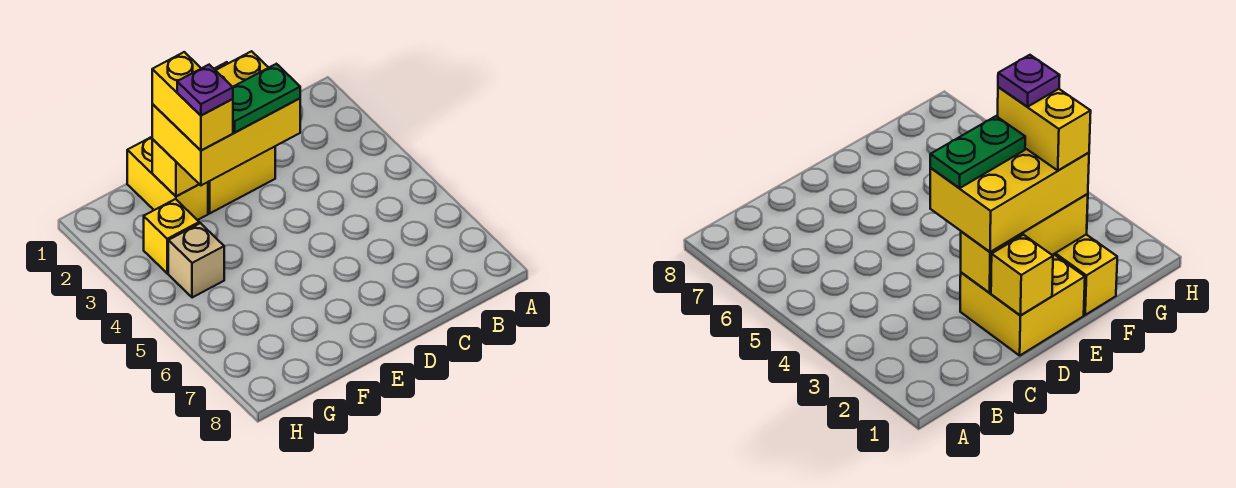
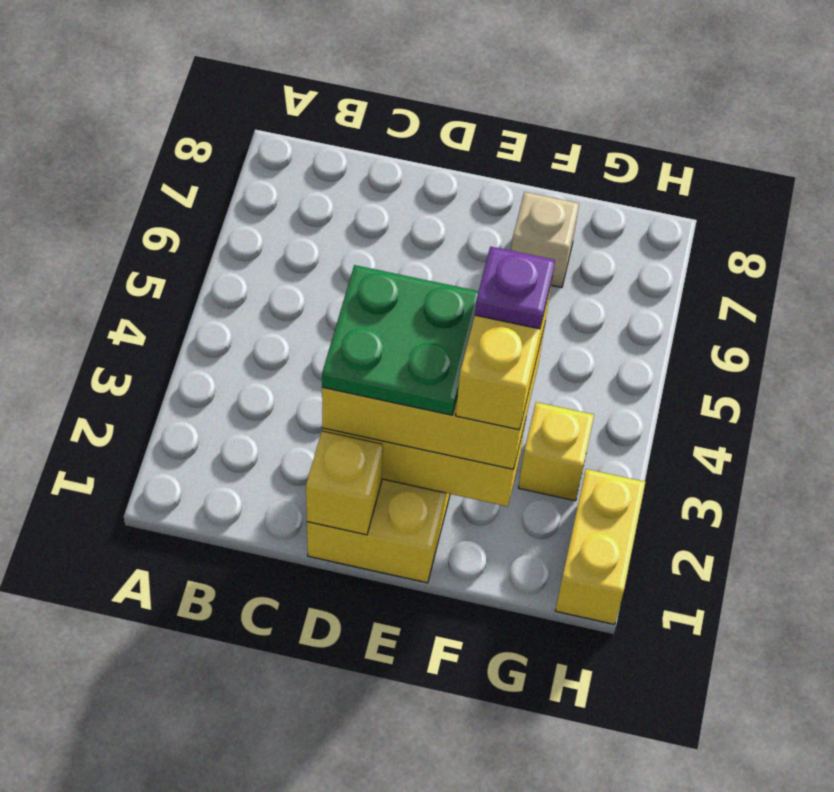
green 1x2 plate [233,64,300,132] -> green 2x2 plate [322,265,479,415]
yellow 1x2 brick [127,137,208,220] -> yellow 1x2 brick moved to [555,469,645,624]
tan 1x1 brick [168,223,224,298] -> tan 1x1 brick moved to [511,192,579,288]

